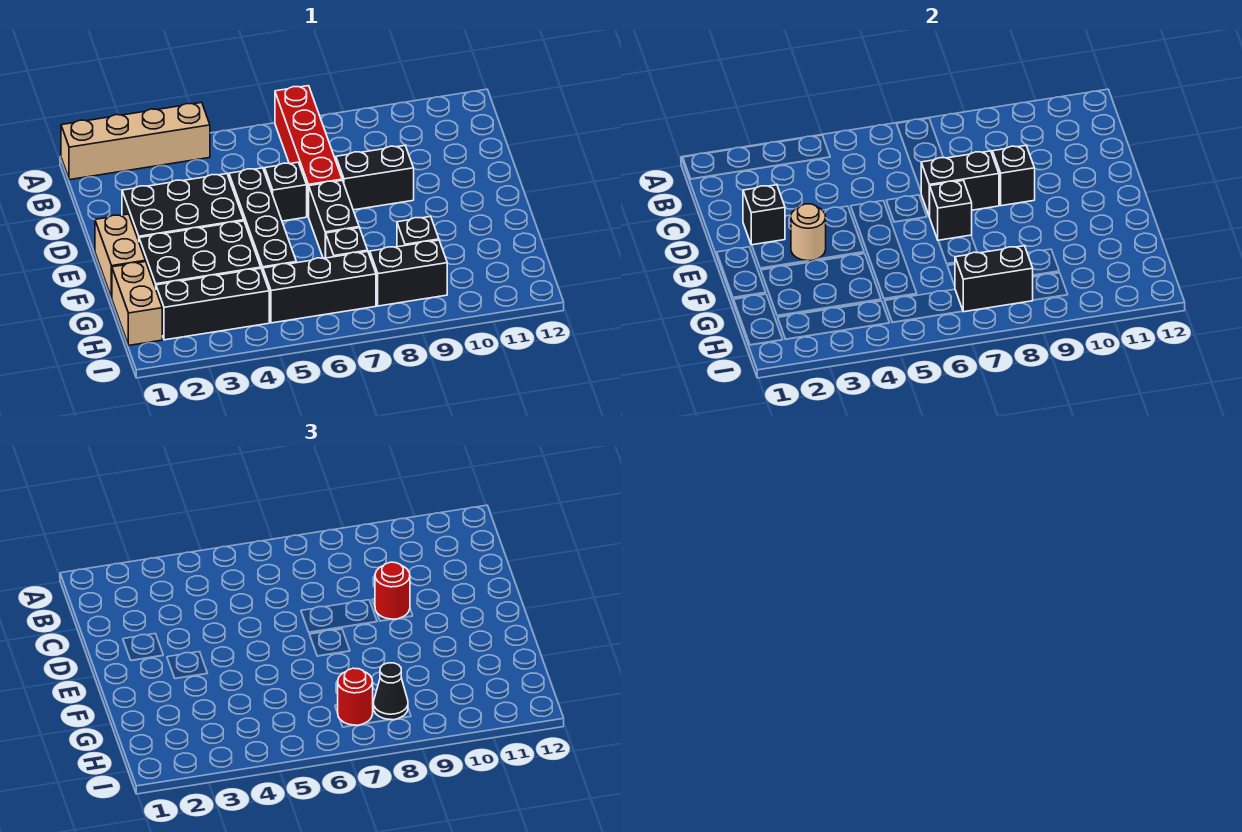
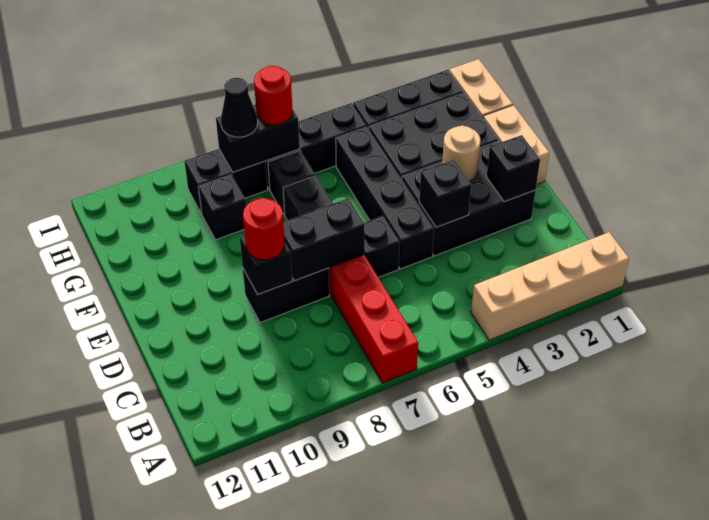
black 1x1 brick [930,180,972,241] -> black 1x1 brick moved to [419,160,472,227]

